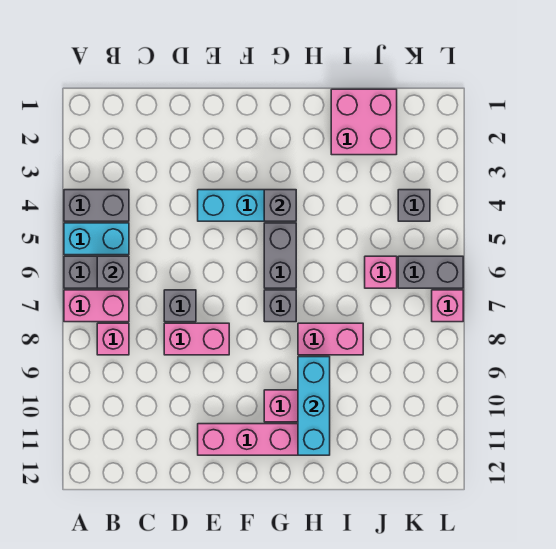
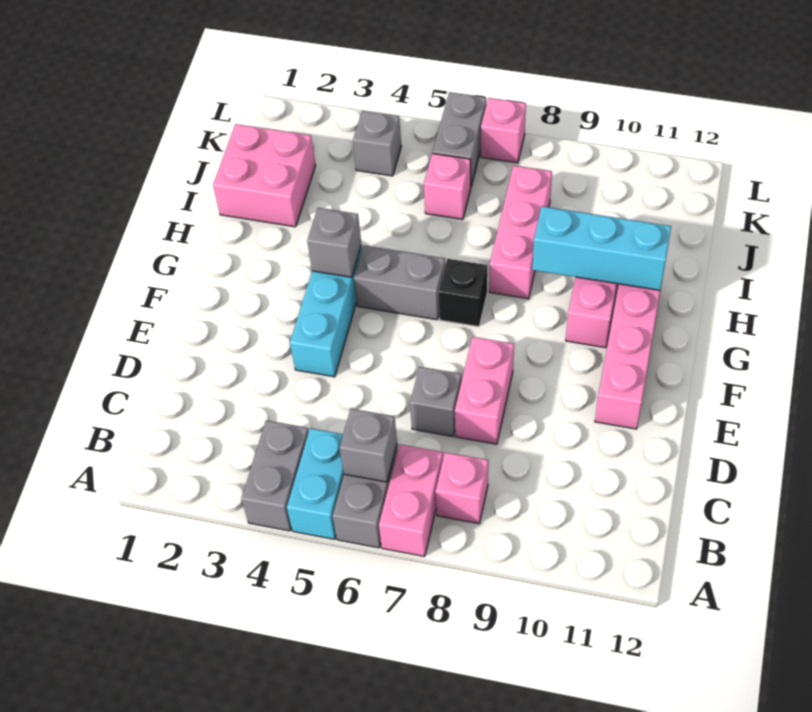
grey 1x1 brick [264,290,296,322] -> black 1x1 brick [439,259,487,327]
pink 1x2 brick [298,323,363,355] -> pink 1x3 brick [489,166,552,299]

